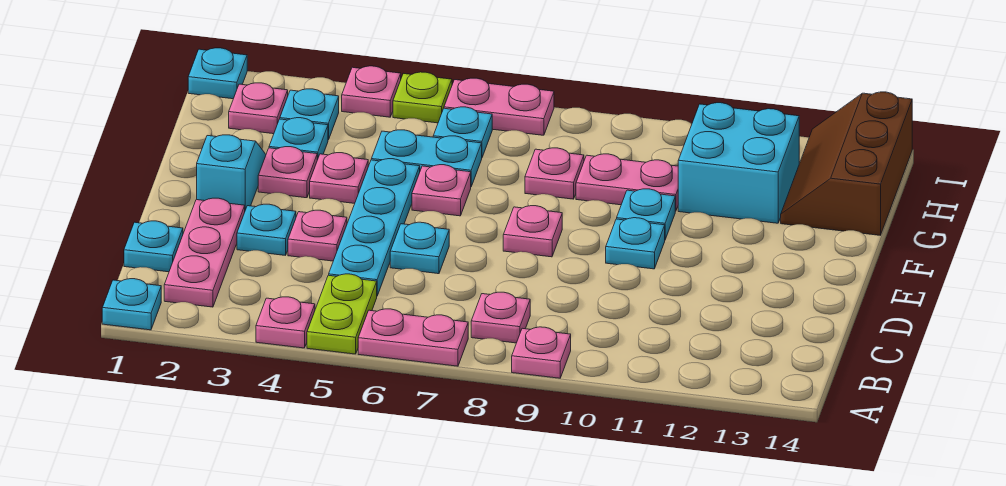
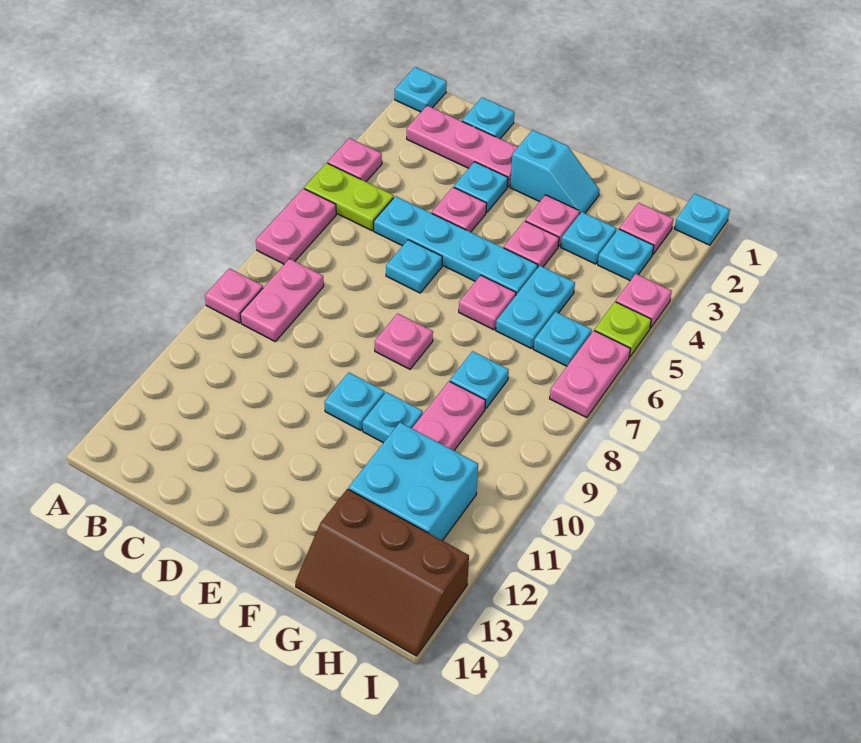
pink 1x1 plate [471,292,530,343] -> pink 1x2 plate [240,259,324,341]
pink 1x1 plate [525,148,584,199] -> cyan 1x1 plate [450,351,509,409]
brown 2x3 slope [781,92,912,235] -> brown 2x3 slope turned to [295,489,469,656]

